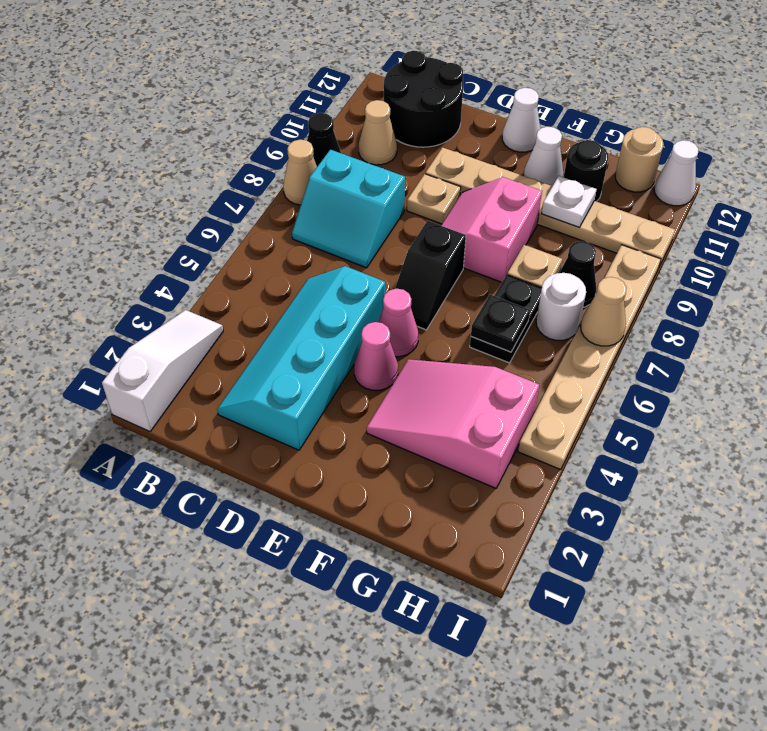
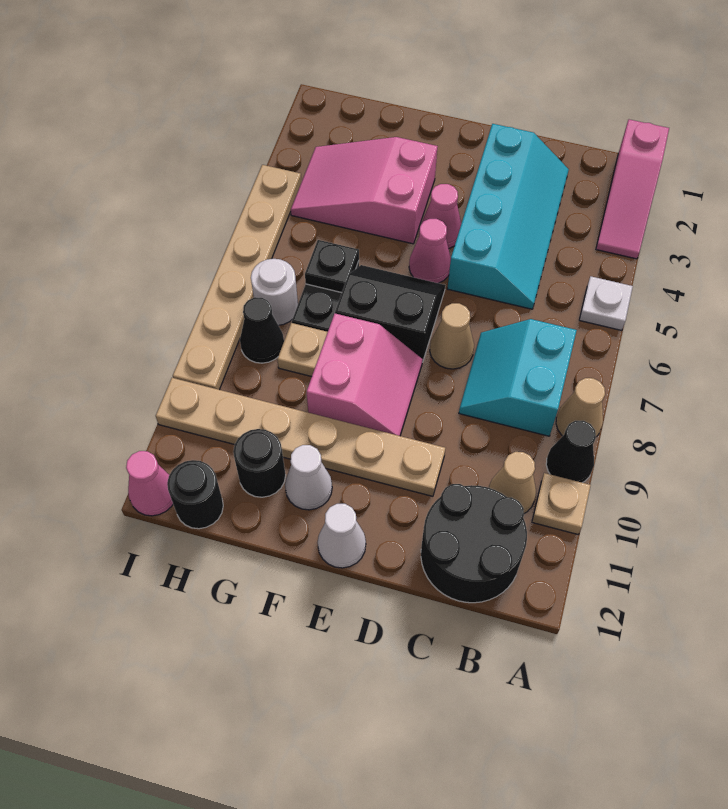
white 1x3 slope [102,310,223,432] -> pink 1x3 slope [596,120,669,259]
cyan 2x2 slope [292,150,405,268] -> cyan 2x2 slope turned to [459,319,577,436]
tan 1x1 plate [407,174,461,224] -> tan 1x1 plate moved to [532,473,591,534]
black 1x2 slope [395,221,466,330] -> black 2x2 slope [335,265,445,362]
pink 2x3 slope [366,359,539,488] -> pink 2x3 slope turned to [291,137,438,244]
white 1x1 plate [541,176,597,227] -> white 1x1 plate moved to [579,276,633,331]
tan 1x1 round brick [615,127,664,192] -> black 1x1 round brick [167,460,223,529]
tan 1x1 cone [581,277,627,346] -> tan 1x1 cone moved to [430,303,474,369]
white 1x1 cone [654,140,698,206] -> pink 1x1 cone [126,451,173,516]

